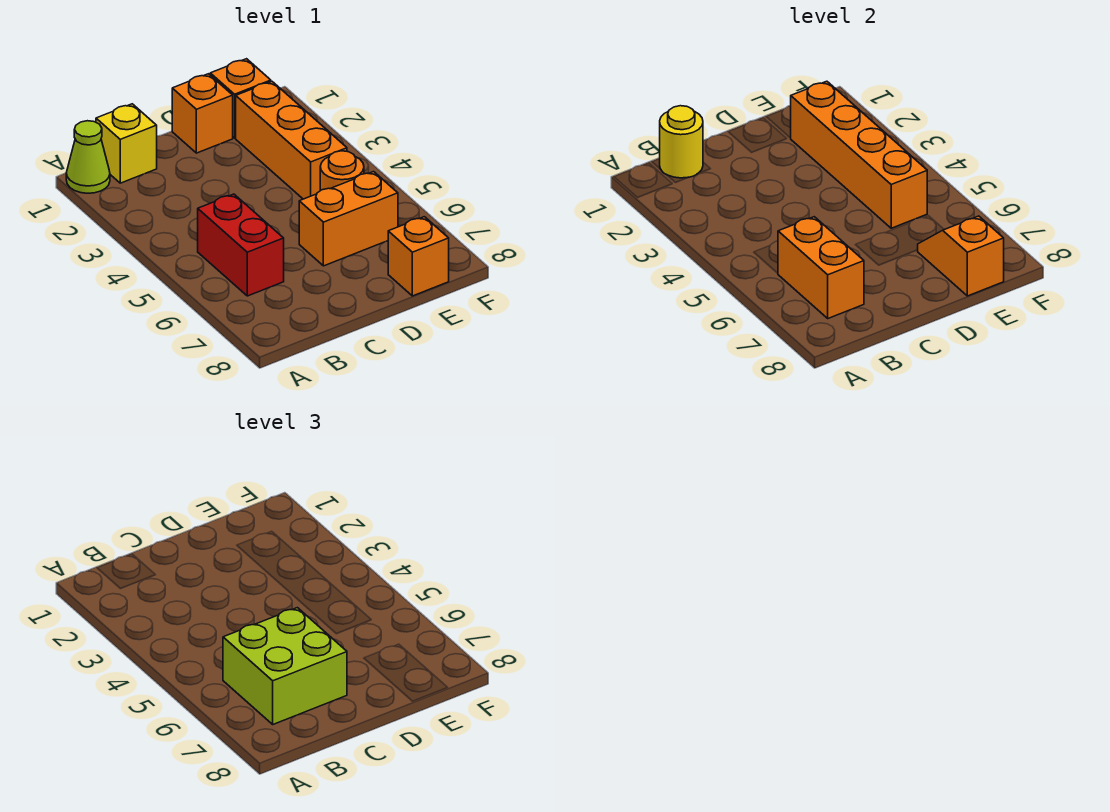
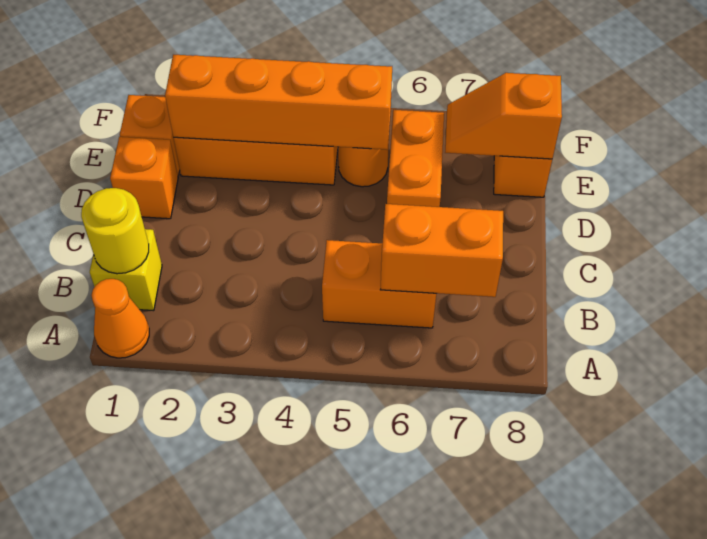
lime 1x1 cone [66,121,110,193] -> orange 1x1 cone [91,279,149,358]
red 1x2 brick [198,194,284,296] -> orange 1x2 brick [322,240,436,328]
lime 2x2 brick [223,608,347,724] -> none

